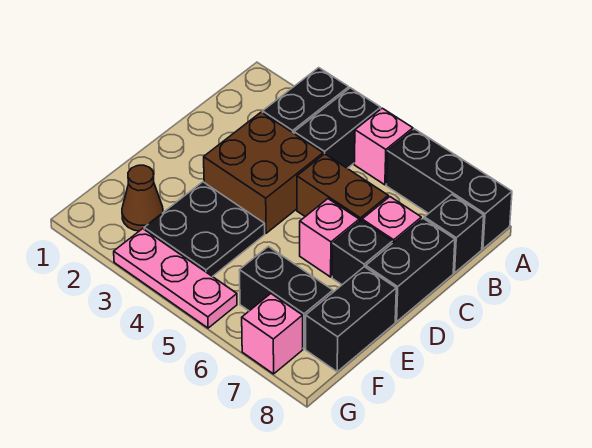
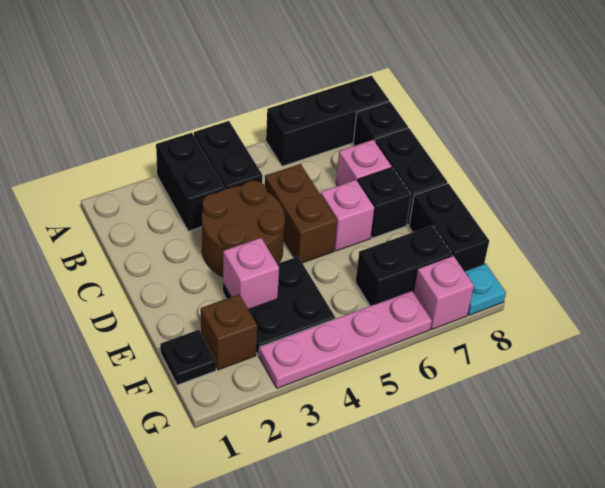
pink 1x1 brick [354,108,413,185] -> pink 1x1 brick moved to [223,238,279,310]
brown 2x2 brick [204,112,323,233] -> brown 2x2 round brick [202,181,285,277]
brown 1x2 brick [297,154,388,221] -> brown 1x2 brick turned to [265,164,337,263]
none -> black 1x1 plate [160,330,216,385]
brown 1x1 cone [122,165,163,231] -> brown 1x1 brick [201,294,257,370]
pink 1x3 plate [114,229,237,328] -> pink 1x4 plate [259,291,432,388]
none -> cyan 1x1 plate [464,263,506,315]

